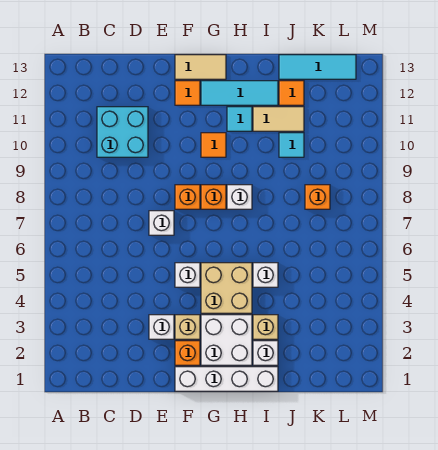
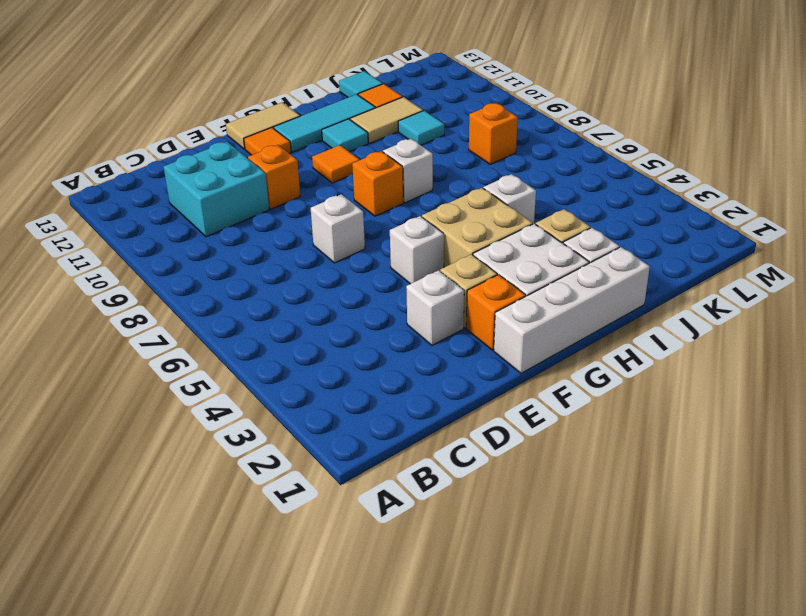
orange 1x1 brick [175,185,200,209] -> orange 1x1 brick moved to [248,145,300,209]
cyan 1x3 tile [279,55,356,79] -> cyan 1x1 tile [339,71,383,97]

